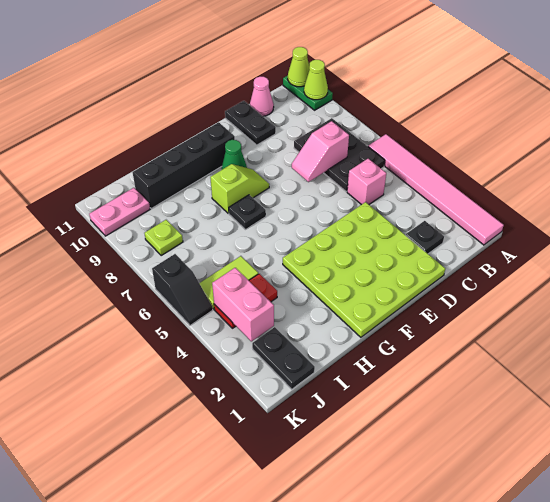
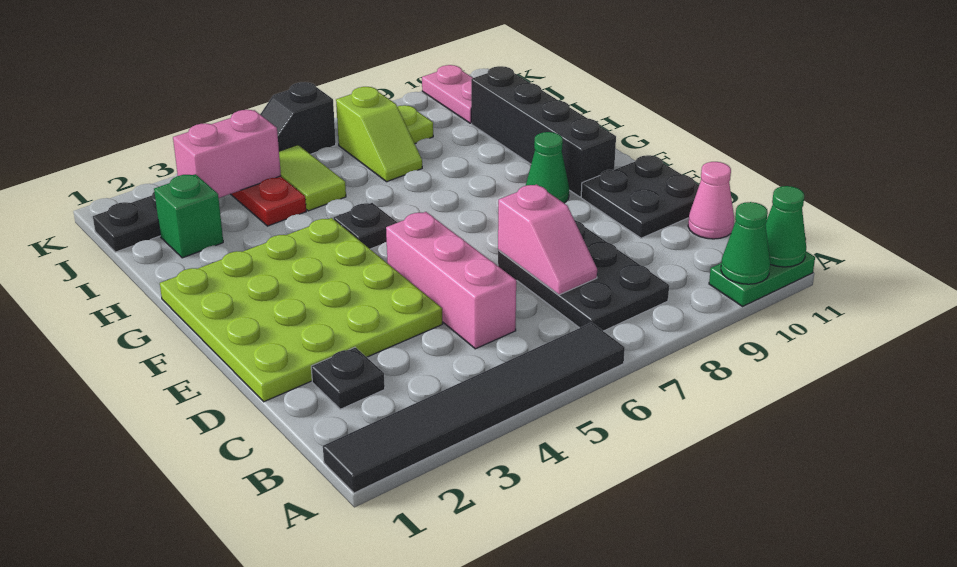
pink 1x6 tile [368,134,504,245] -> black 1x6 tile [323,323,625,493]
lime 1x1 cone [304,60,328,100] -> green 1x1 cone [721,202,770,284]
lime 1x1 cone [288,47,309,87] -> green 1x1 cone [765,186,806,267]
black 2x3 plate [294,118,385,192] -> black 2x3 plate turned to [498,220,669,331]
pink 1x1 brick [347,159,386,205] -> pink 1x3 brick [386,212,516,349]
pink 1x2 slope [292,121,349,182] -> pink 1x2 slope turned to [498,185,597,295]
black 1x2 plate [225,101,276,145] -> black 2x2 plate [581,155,699,238]
lime 1x2 slope [210,164,269,213] -> lime 1x2 slope moved to [336,87,422,182]
black 1x1 plate [229,195,266,230] -> black 1x1 plate moved to [334,203,397,249]
none -> green 1x1 brick [154,174,223,258]

